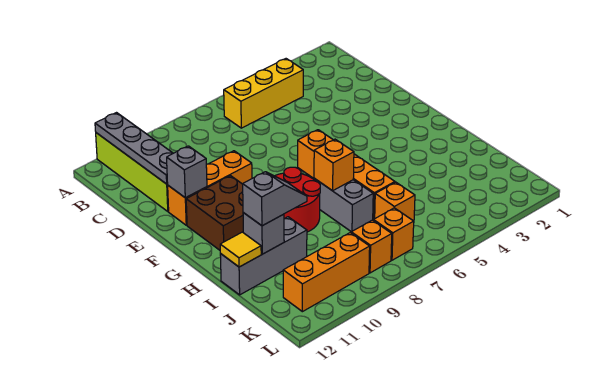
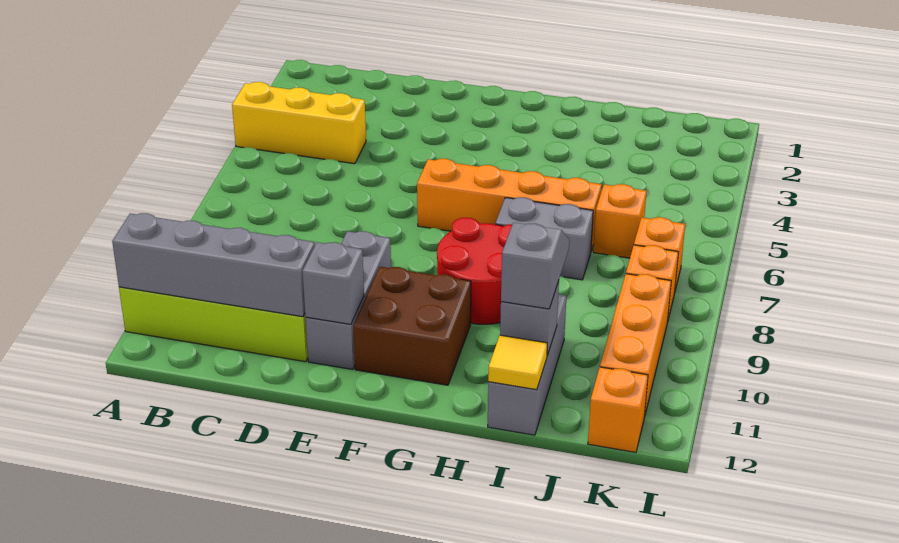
grey 1x4 plate [95,113,173,184] -> grey 1x4 brick [112,213,315,317]
yellow 1x3 brick [224,59,303,128] -> yellow 1x3 brick turned to [232,82,366,164]
orange 1x3 brick [168,151,252,225] -> grey 1x3 brick [306,231,391,369]
orange 1x1 brick [314,139,354,191] -> orange 1x1 brick moved to [588,367,648,452]

